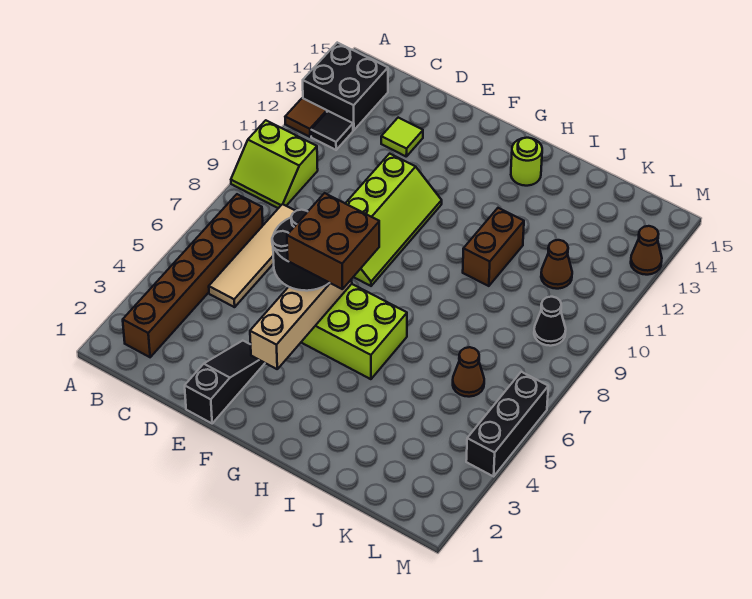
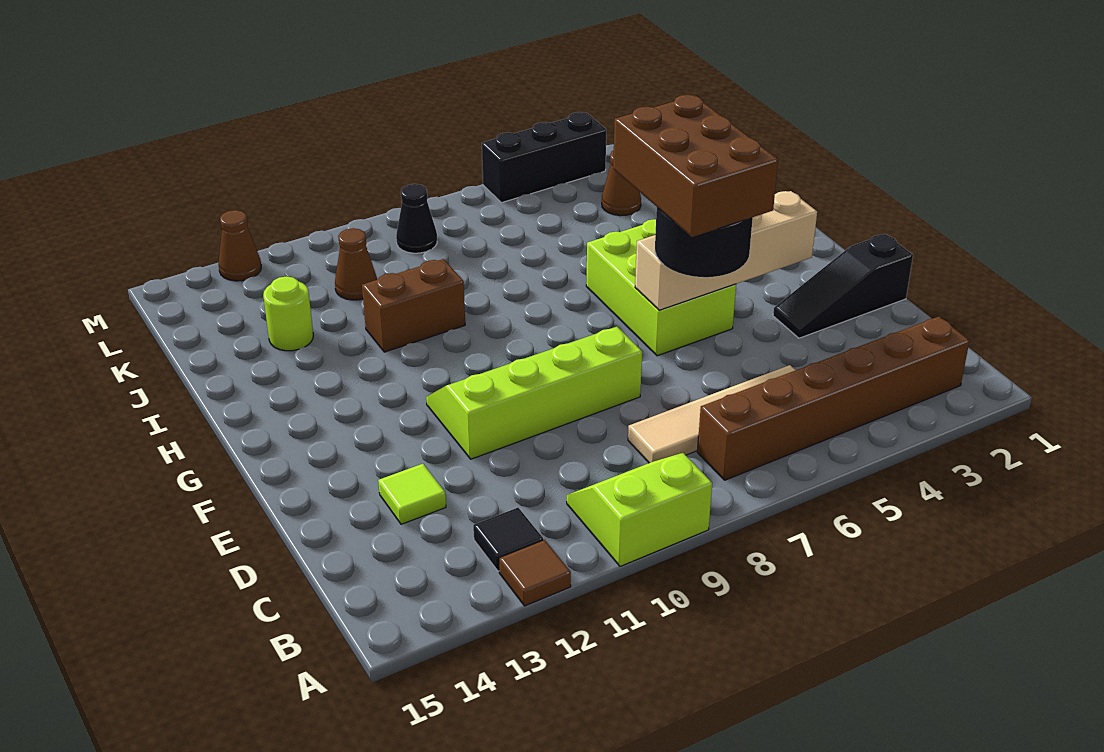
lime 2x2 slope [231,120,318,208] -> lime 2x2 slope turned to [567,453,712,566]
black 2x2 brick [303,43,388,130] -> none
brown 2x2 brick [287,193,379,289] -> brown 2x3 brick [613,95,778,237]
lime 1x1 round brick [511,138,542,186] -> lime 1x1 round brick moved to [263,276,313,351]
brown 1x1 cone [453,347,484,397] -> brown 1x1 cone moved to [602,150,641,216]

